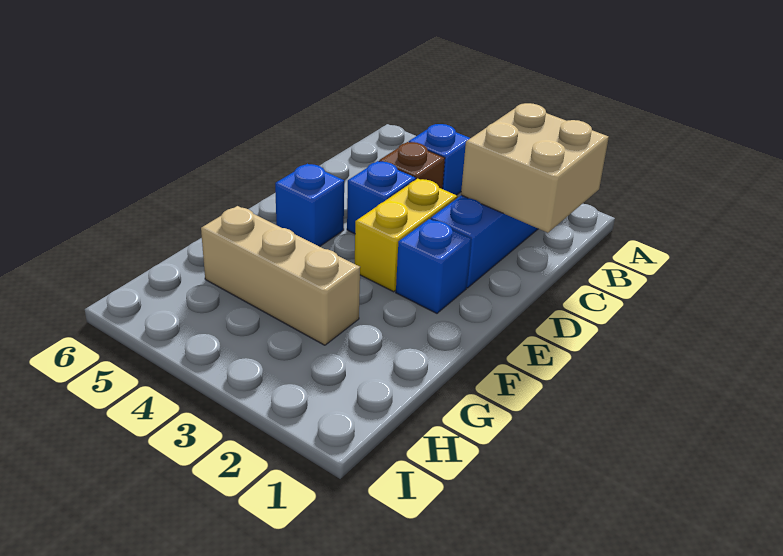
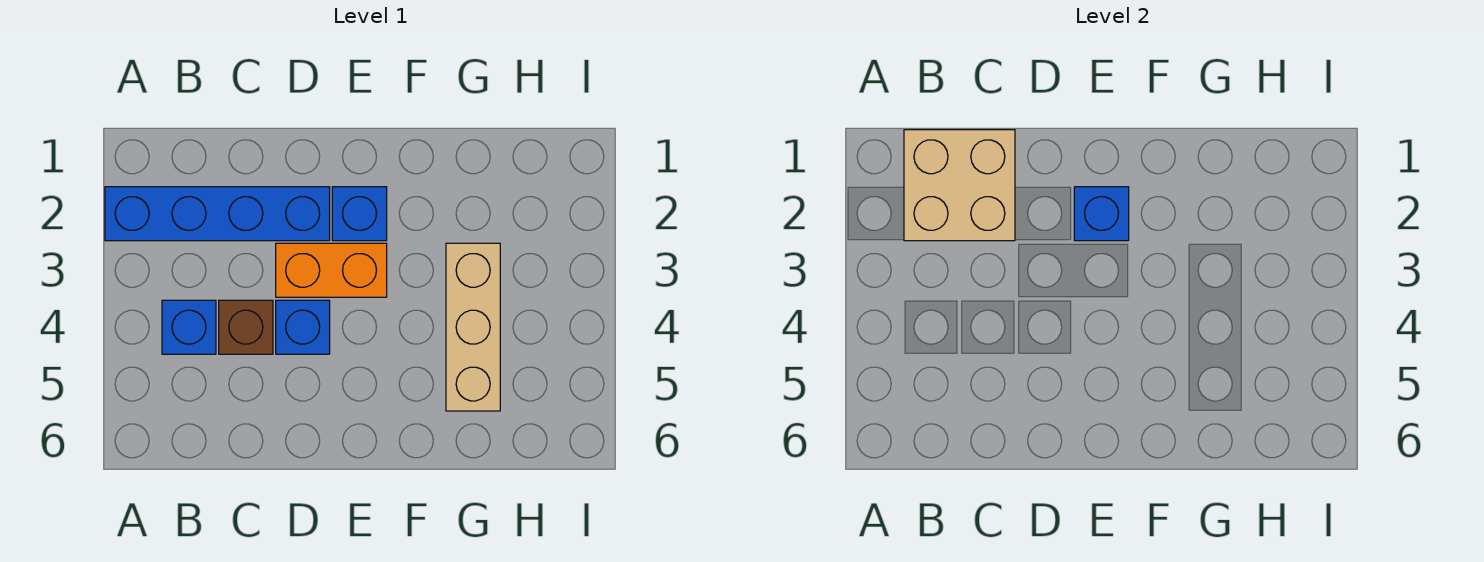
yellow 1x2 brick [355,179,457,292] -> orange 1x2 brick [276,243,387,297]
blue 1x1 brick [275,164,344,247] -> blue 1x1 brick moved to [1074,187,1129,241]

